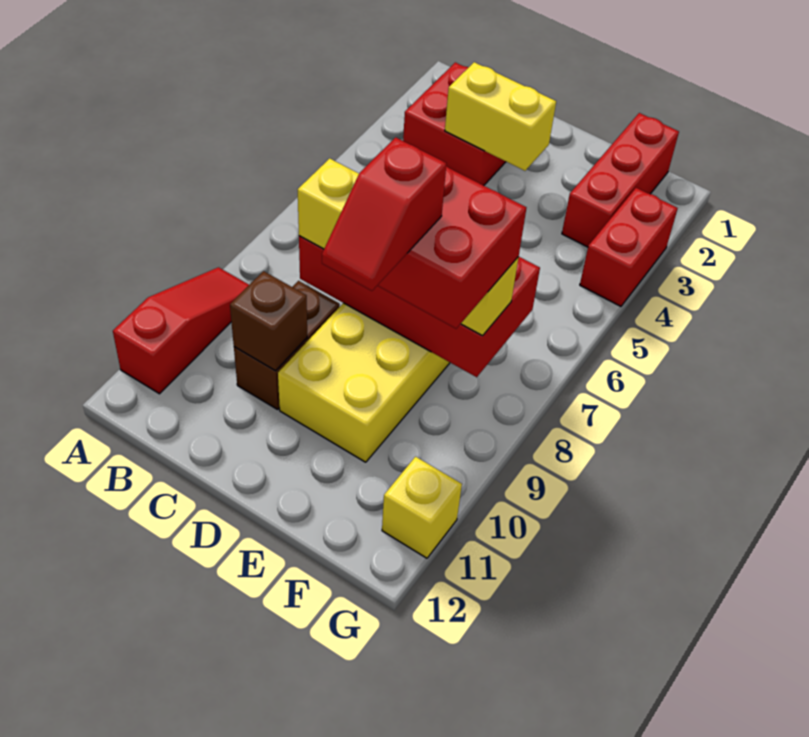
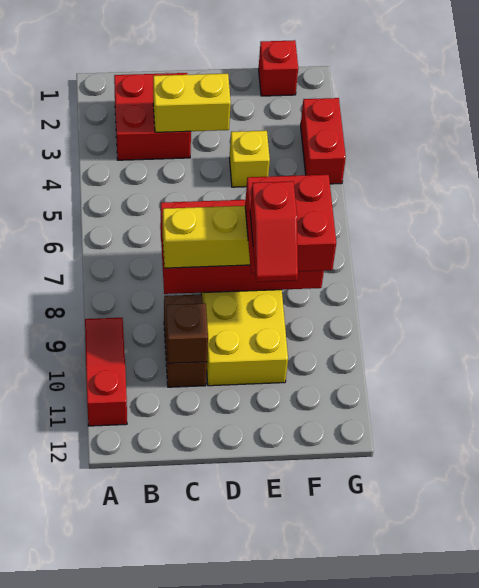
red 1x3 brick [562,113,679,247] -> red 1x1 brick [259,40,298,96]
yellow 1x1 brick [382,457,462,558] -> yellow 1x1 brick moved to [230,131,270,187]

